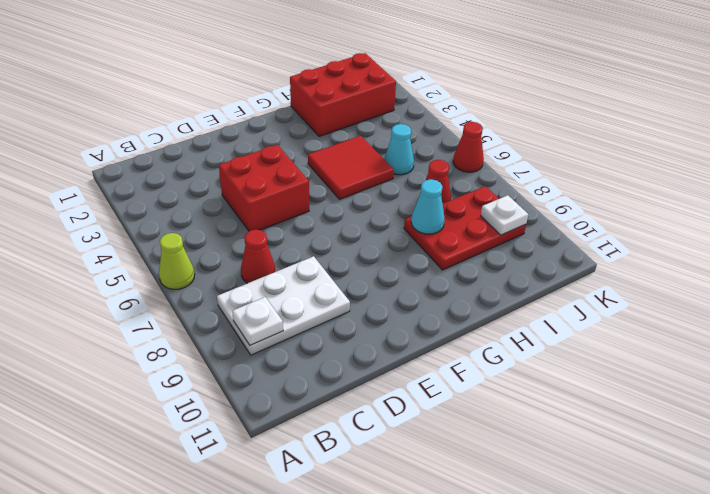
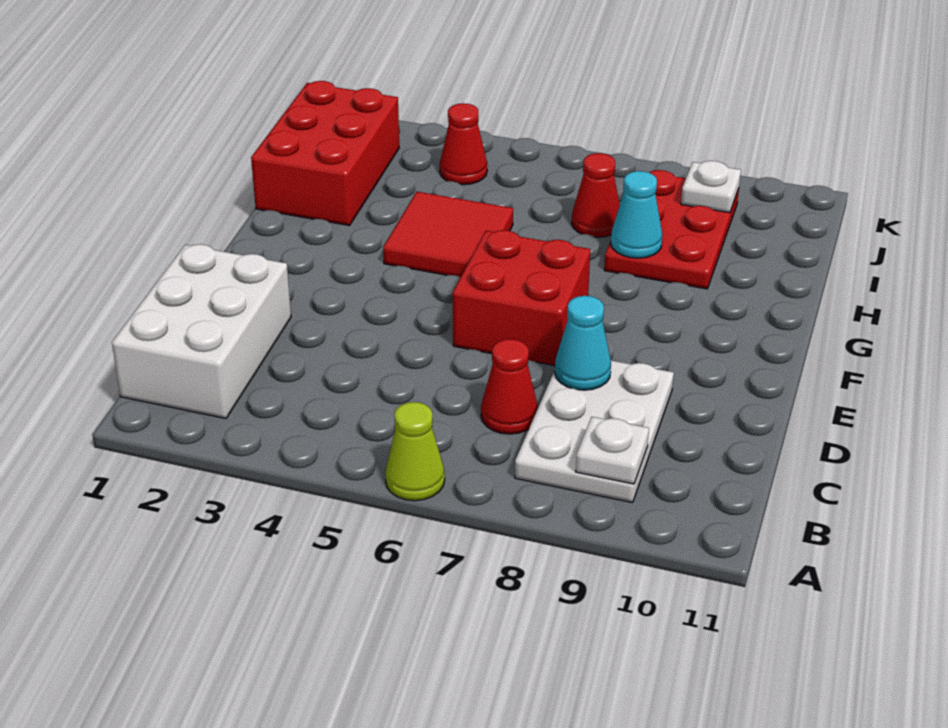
none -> white 2x3 brick [112,244,291,418]
red 2x2 brick [219,145,309,231] -> red 2x2 brick moved to [453,230,590,366]
cyan 1x1 cone [384,124,414,175] -> cyan 1x1 cone moved to [555,296,611,390]
red 1x1 cone [453,122,484,172] -> red 1x1 cone moved to [440,103,487,185]

